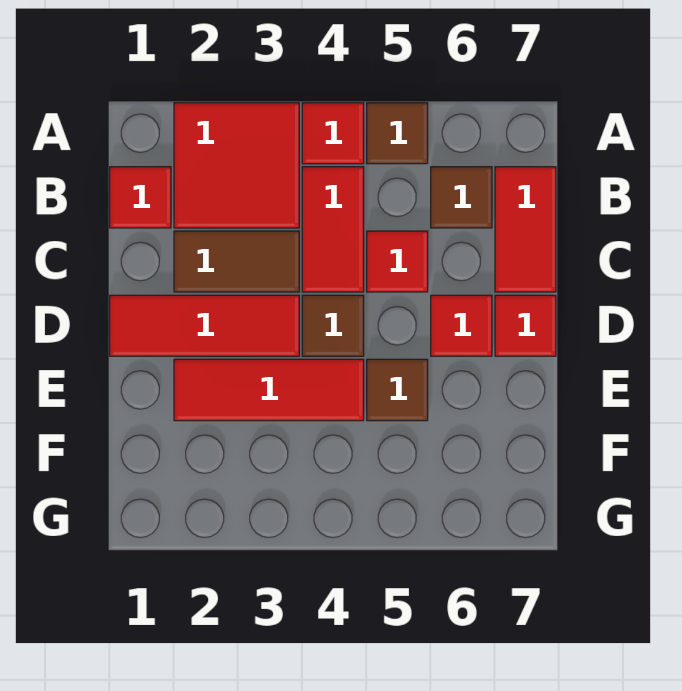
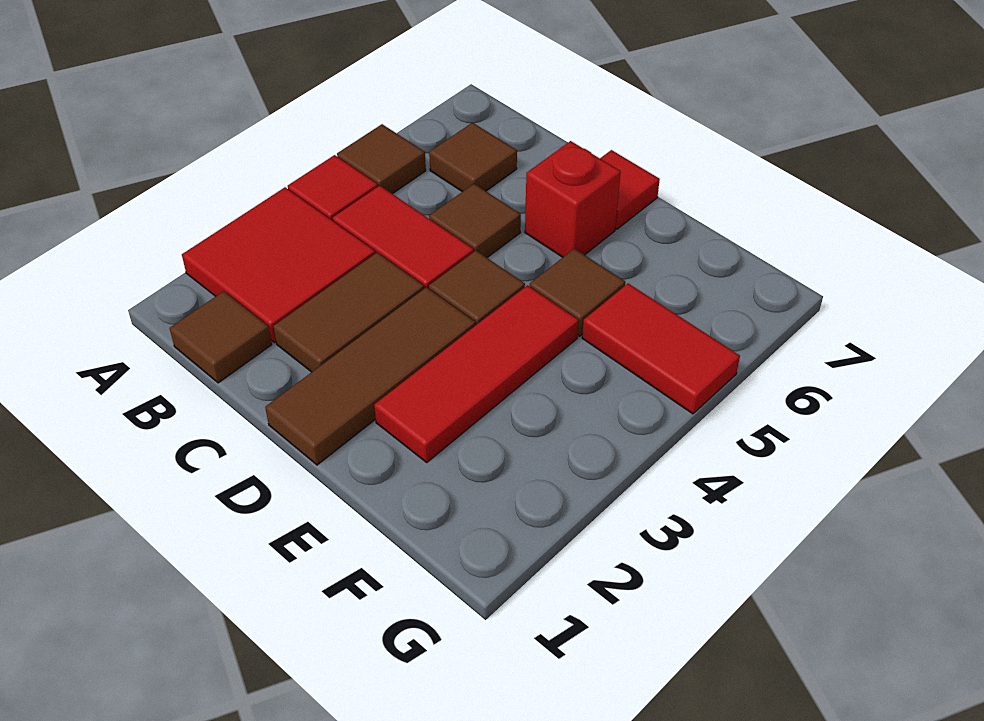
red 1x1 tile [110,167,171,228] -> brown 1x1 tile [170,291,272,383]
red 1x2 tile [495,167,556,292] -> red 1x2 tile moved to [582,283,740,414]
red 1x1 tile [367,231,428,292] -> brown 1x1 tile [429,184,521,258]
red 1x3 tile [110,295,299,356] -> brown 1x3 tile [265,287,475,465]
red 1x1 tile [431,295,492,356] -> red 1x1 brick [525,141,621,257]

